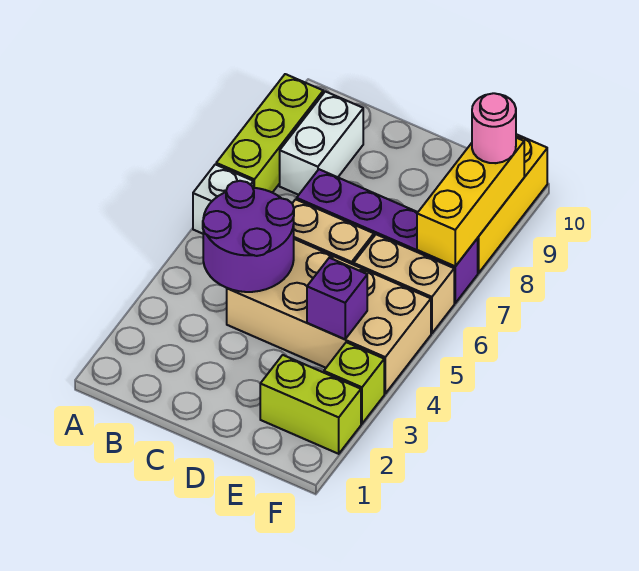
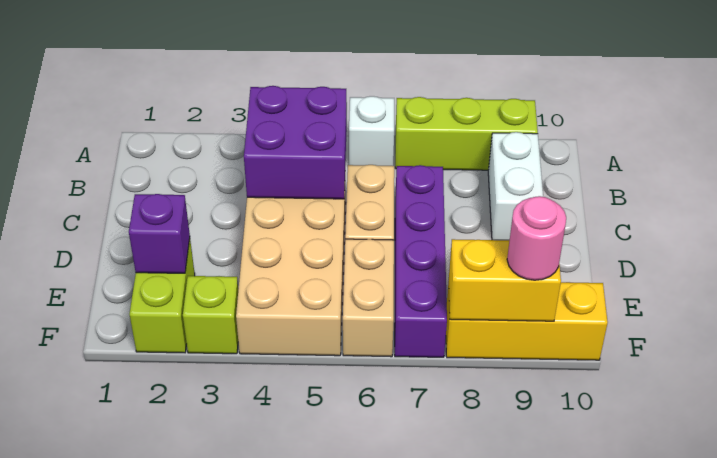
purple 2x2 round brick [203,181,294,292] -> purple 2x2 brick [244,86,347,199]
white 1x2 brick [280,91,363,195] -> white 1x2 brick turned to [488,132,543,240]
purple 1x1 brick [307,258,367,339] -> purple 1x1 brick moved to [129,194,190,273]
yellow 1x3 brick [417,138,524,266] -> yellow 1x2 brick [449,239,561,321]

